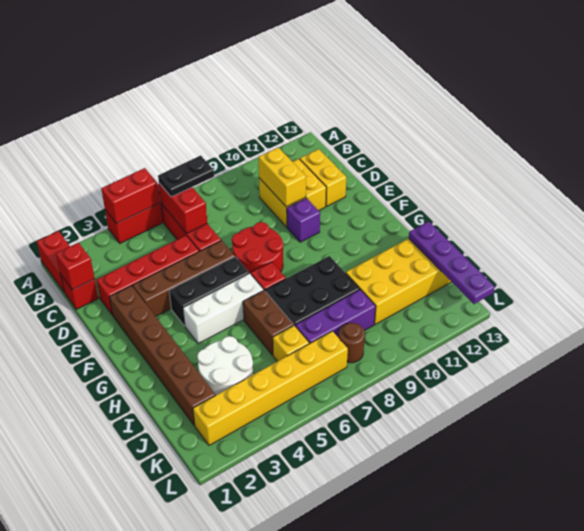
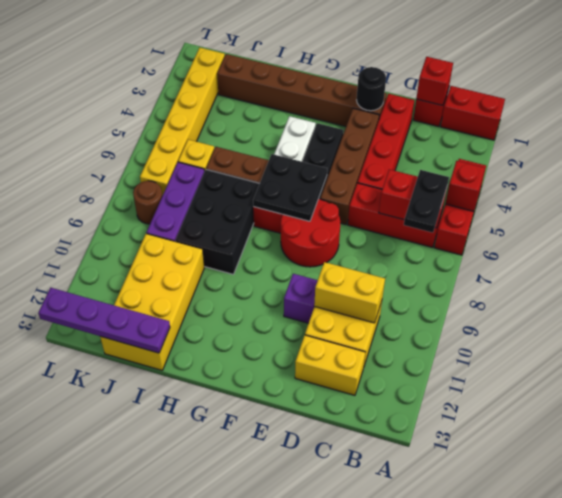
red 1x2 brick [101,168,160,224] -> red 1x1 brick [445,161,485,211]
none -> black 1x1 round brick [357,67,386,111]
none -> black 2x2 plate [253,154,327,221]
white 2x2 round brick [197,336,253,395] -> none

